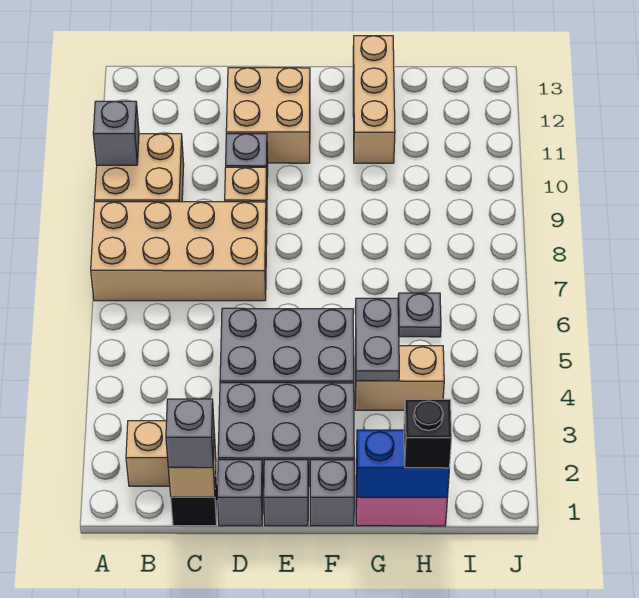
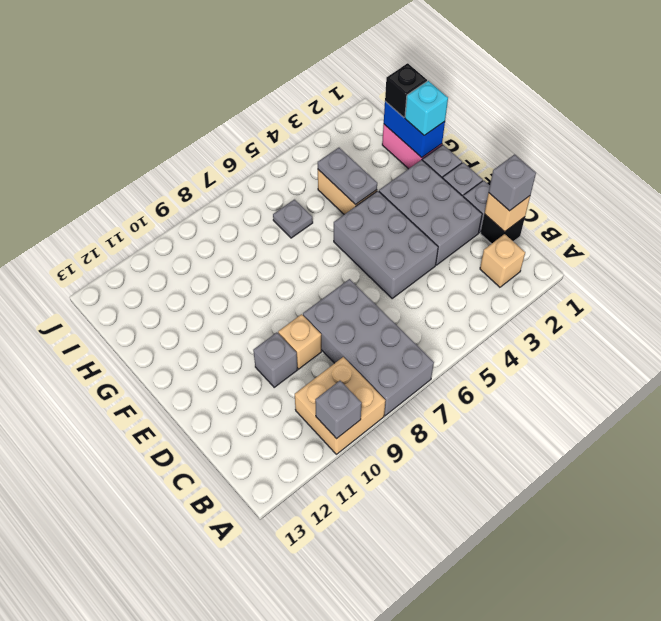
tan 2x4 brick [91,202,267,301] -> grey 2x4 brick [303,279,434,416]
tan 2x2 brick [226,68,310,163] -> none
none -> cyan 1x1 brick [405,81,448,135]
grey 1x2 plate [355,298,399,381] -> grey 1x2 plate turned to [318,148,377,205]
tan 1x3 brick [353,36,395,163] -> none

